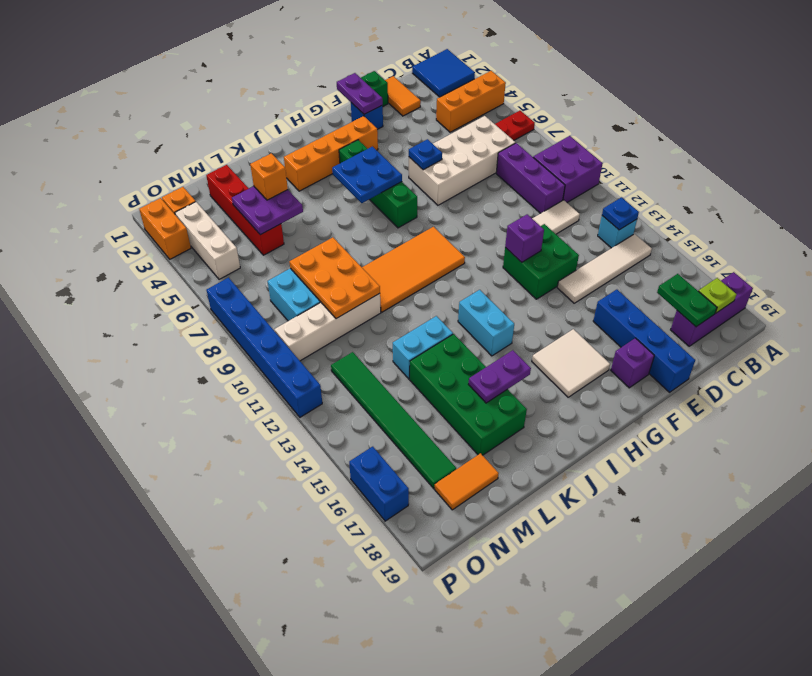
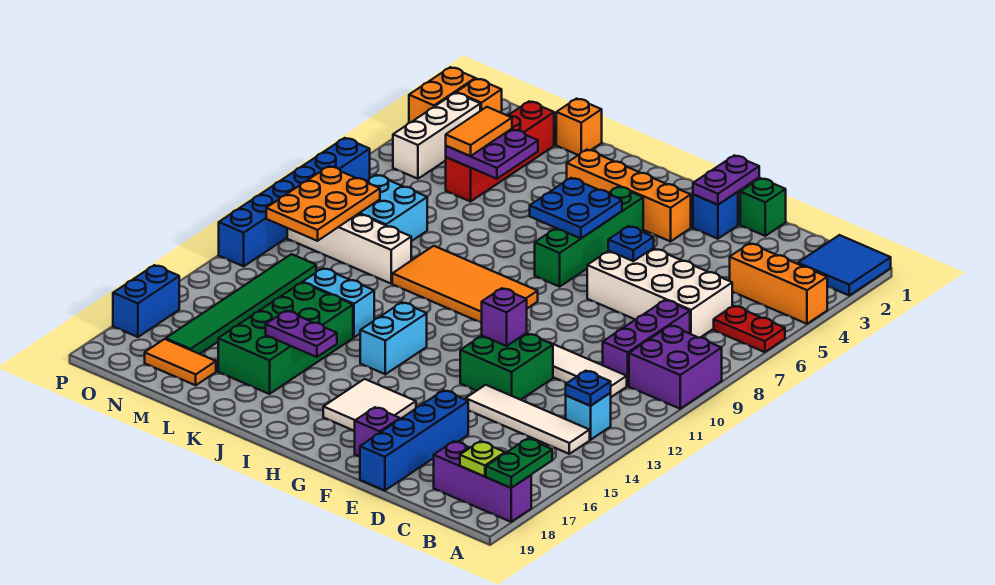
green 1x2 plate [657,274,717,327] -> green 1x2 plate moved to [486,439,552,488]
orange 1x2 tile [385,76,421,116] -> orange 1x2 tile moved to [446,107,512,156]
orange 1x1 brick [250,153,288,200] -> orange 1x1 brick moved to [556,99,602,155]
orange 2x3 plate [289,237,380,319] -> orange 2x3 plate moved to [266,166,380,241]

